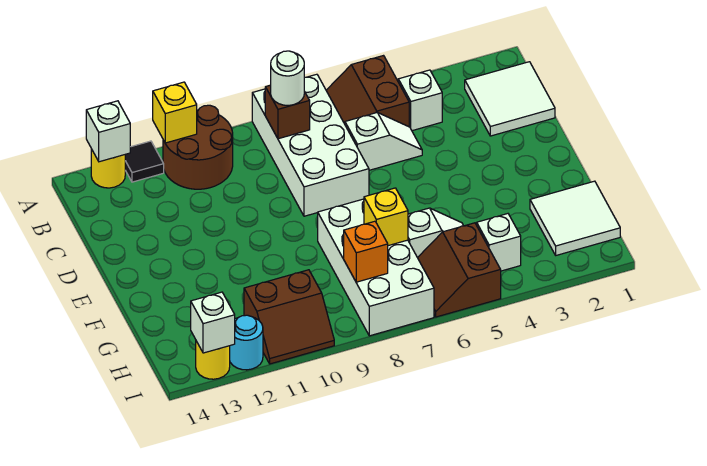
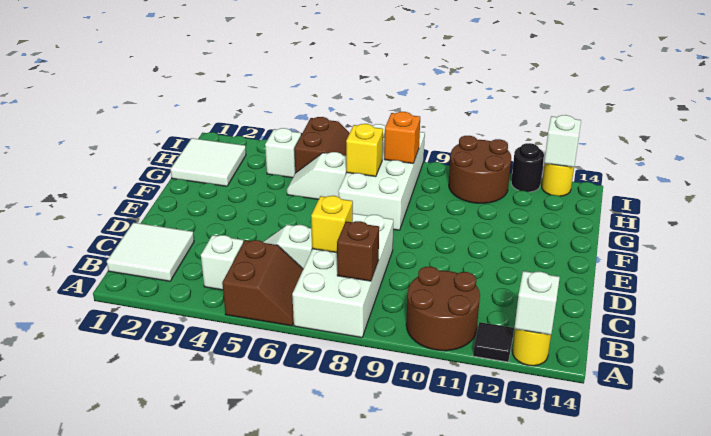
yellow 1x1 brick [153,82,197,143] -> yellow 1x1 brick moved to [311,196,353,253]
white 1x1 round brick [271,51,304,105] -> none
brown 2x2 slope [244,270,334,364] -> brown 2x2 round brick [449,136,511,203]
cyan 1x1 round brick [230,315,263,370] -> black 1x1 round brick [511,143,544,192]

